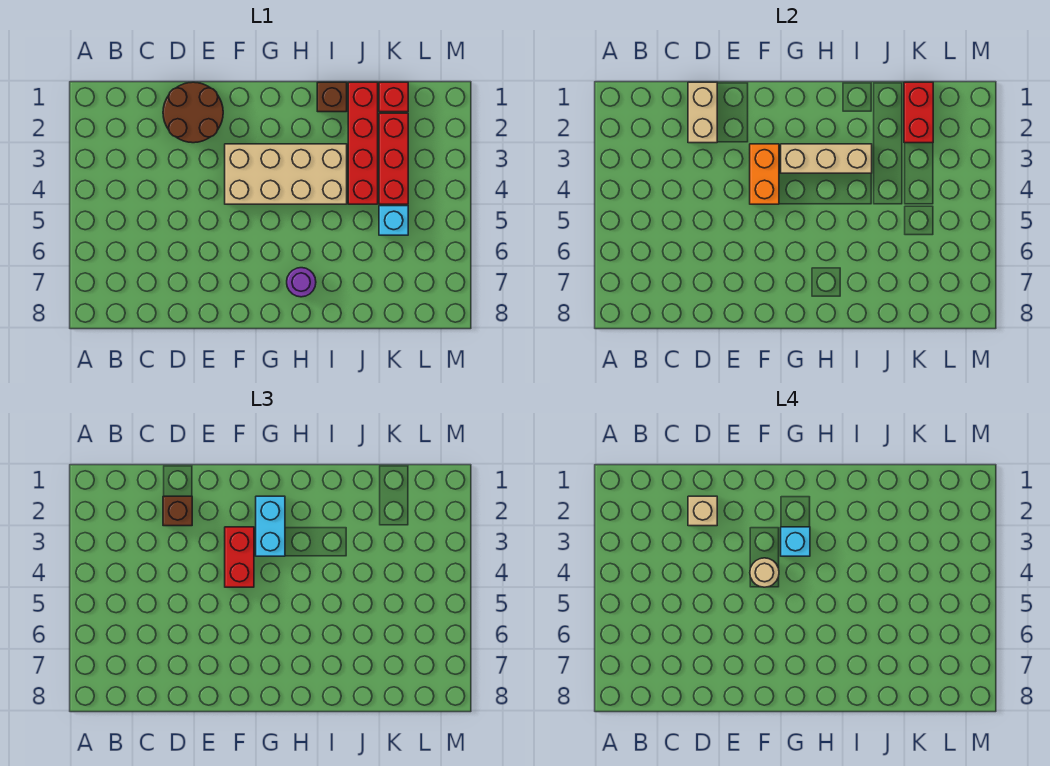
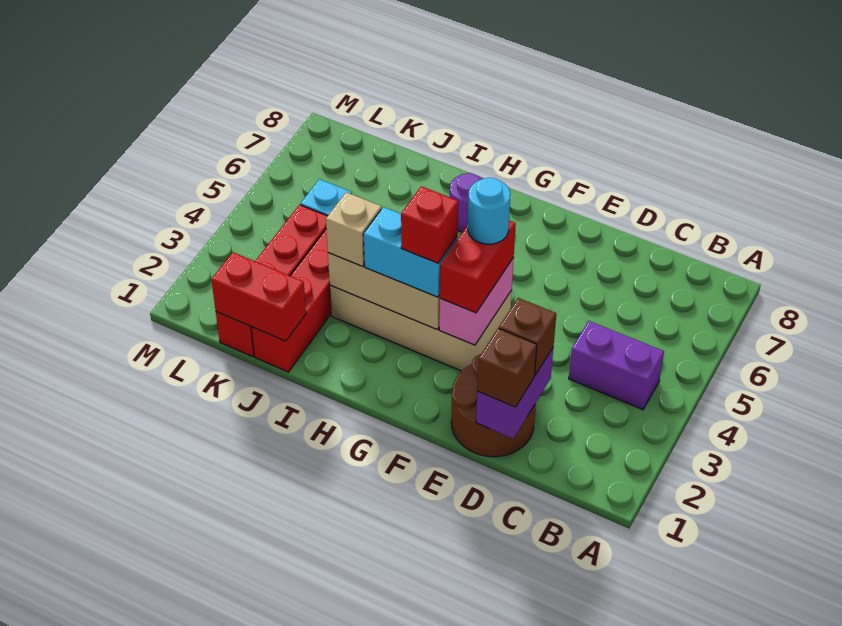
none -> purple 1x2 brick [569,321,664,410]
tan 1x2 brick [688,82,717,143] -> purple 1x2 brick [476,348,553,438]
tan 1x1 brick [688,496,717,526] -> tan 1x1 brick moved to [326,192,382,266]
orange 1x2 brick [750,144,779,204] -> pink 1x2 brick [439,258,514,345]
tan 1x1 round brick [750,558,779,587] -> cyan 1x1 round brick [468,178,510,244]
cyan 1x2 brick [256,496,285,556] -> cyan 1x2 brick turned to [363,207,457,297]
cyan 1x1 brick [781,527,810,556] -> red 1x1 brick [401,186,458,263]
brown 1x1 brick [317,82,347,112] -> brown 1x1 brick moved to [477,328,537,407]
red 1x2 brick [904,82,933,143] -> red 1x2 brick turned to [211,252,306,341]

